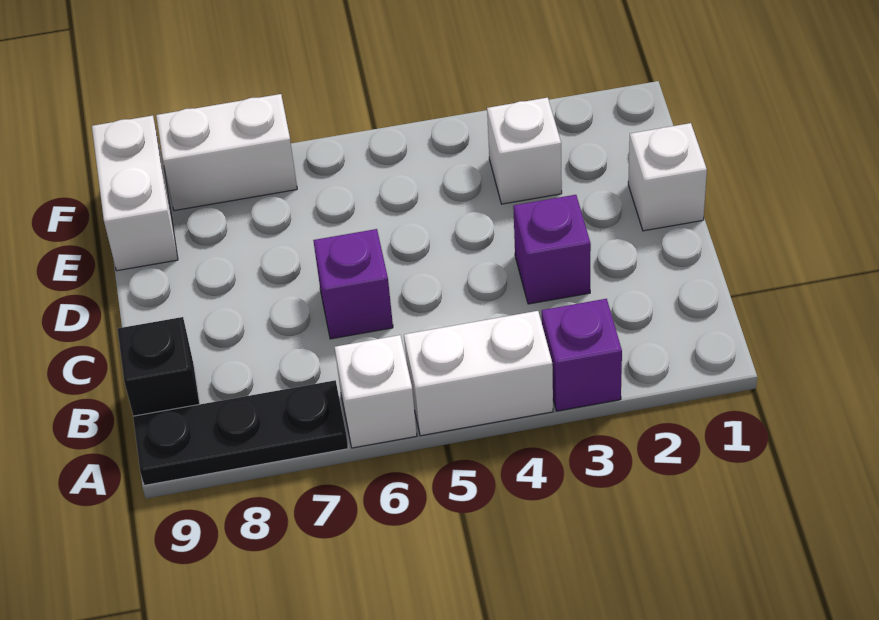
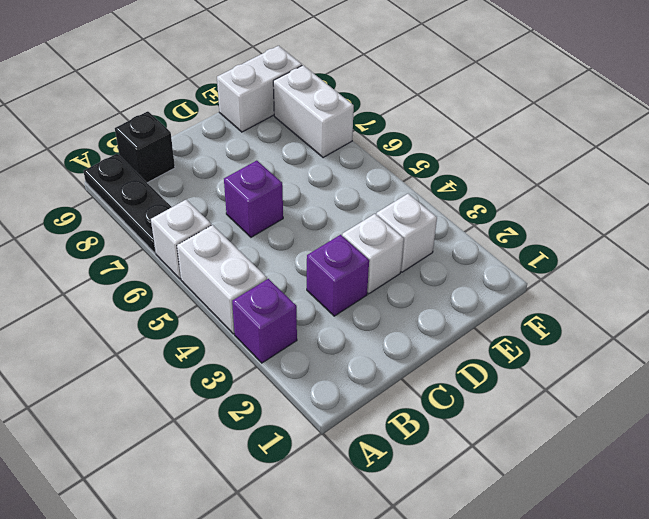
white 1x1 brick [628,123,707,231] -> white 1x1 brick moved to [342,214,404,294]

